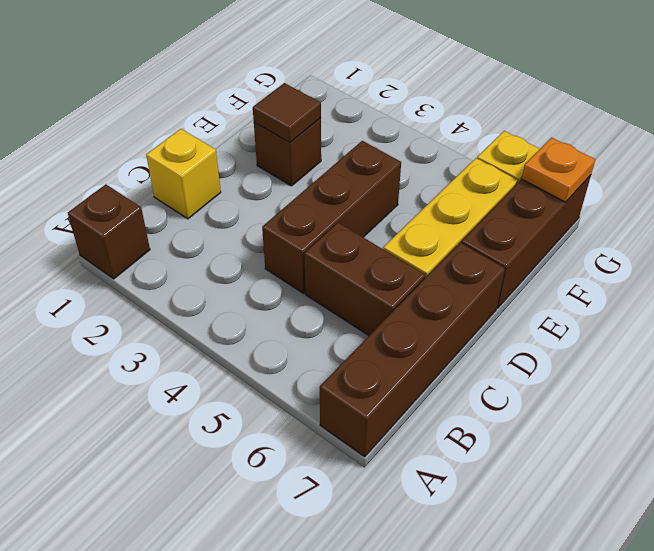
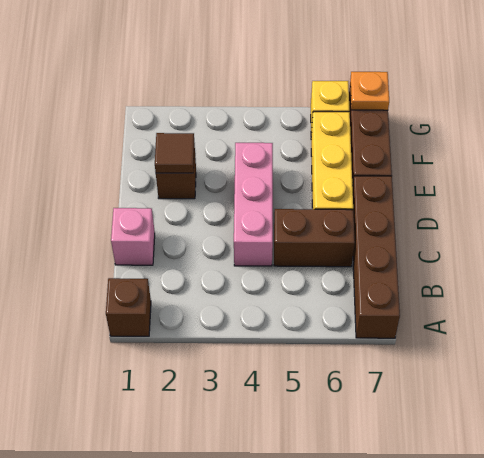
yellow 1x1 brick [146,129,221,219] -> pink 1x1 brick [111,208,155,265]
brown 1x3 brick [262,141,401,293] -> pink 1x3 brick [234,143,273,266]

